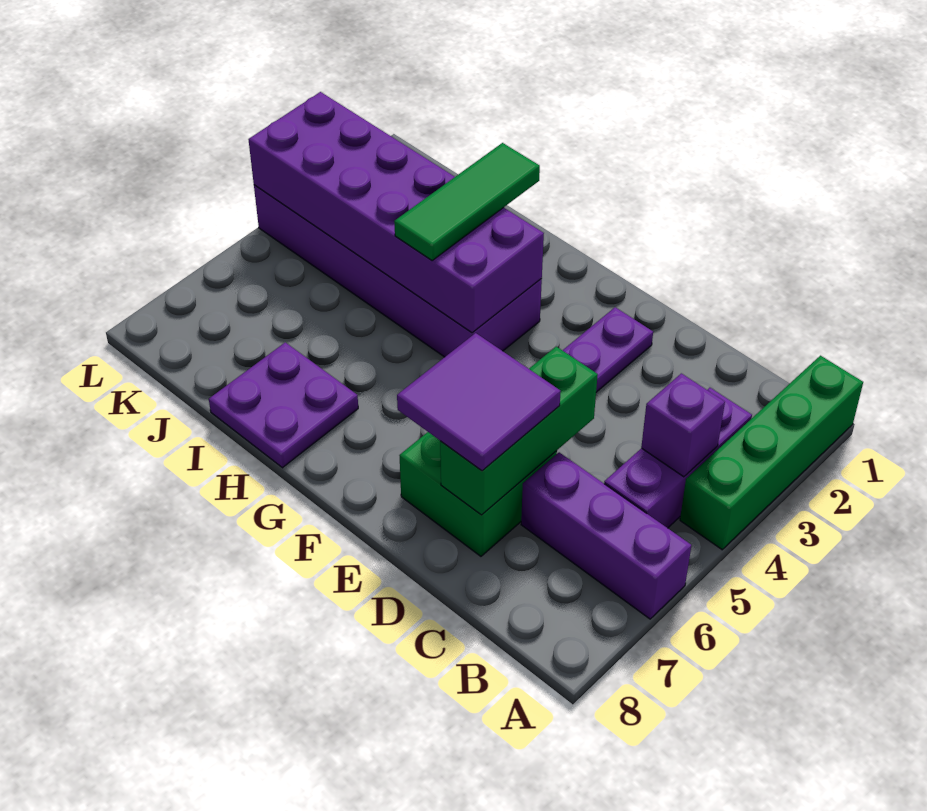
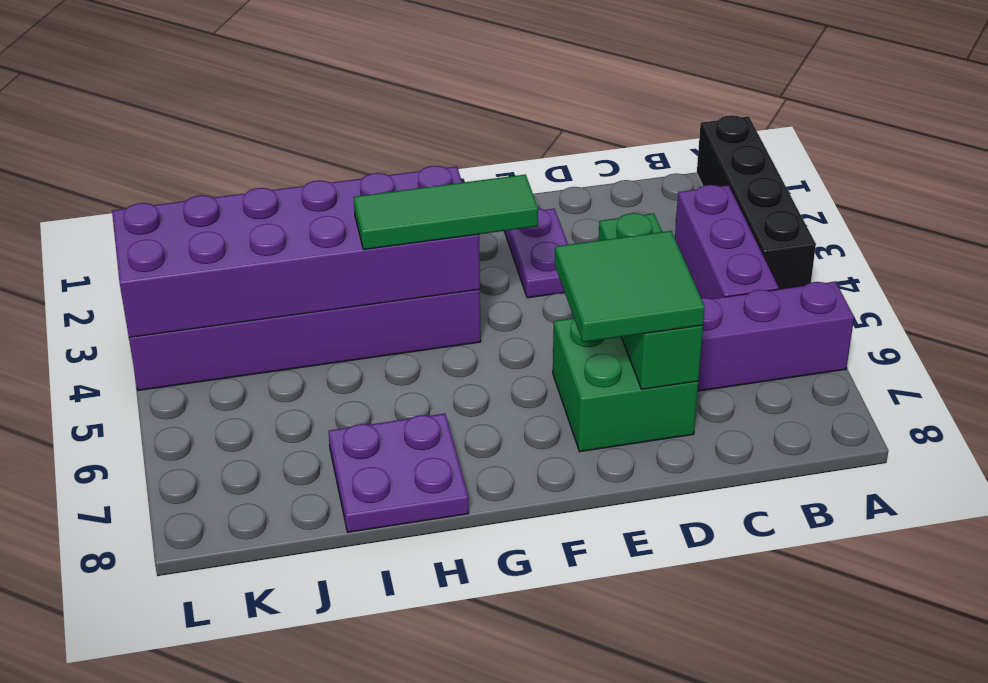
green 1x4 brick [680,356,863,550] -> black 1x4 brick [697,115,816,289]
purple 1x1 brick [641,373,725,477] -> none
purple 2x2 tile [397,333,561,471] -> green 2x2 tile [555,231,705,342]
green 1x3 tile [394,143,540,260] -> green 1x3 tile turned to [354,175,538,250]

